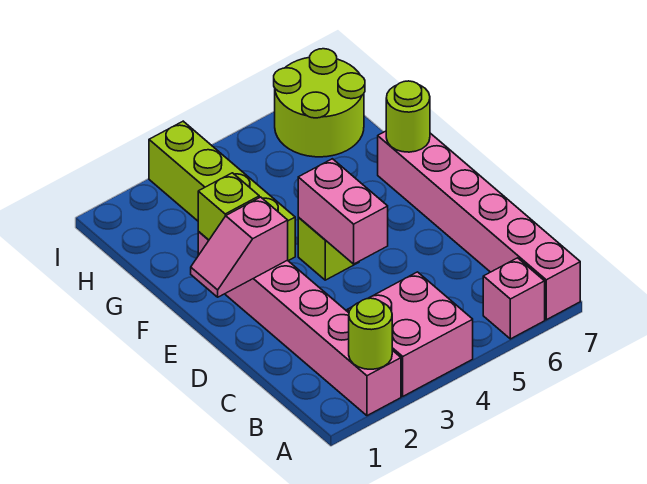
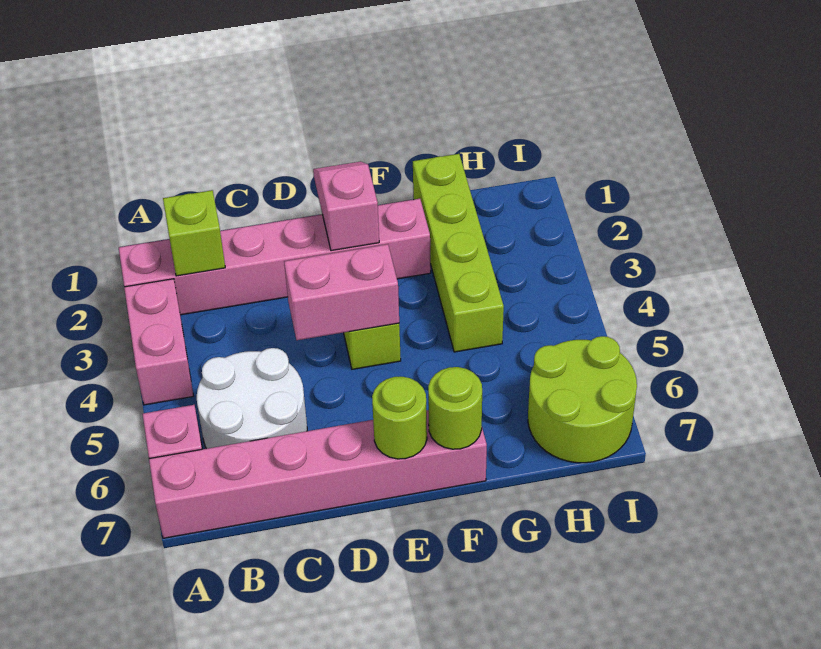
lime 1x1 round brick [349,298,392,369] -> lime 1x1 round brick moved to [372,377,427,459]
pink 2x2 brick [347,272,473,396] -> pink 1x2 brick [124,279,194,405]
none -> white 2x2 round brick [197,348,307,449]
lime 1x1 brick [198,173,259,240] -> lime 1x1 brick moved to [163,190,225,276]
lime 1x4 brick [149,121,295,261] -> lime 1x4 brick turned to [413,154,504,352]

